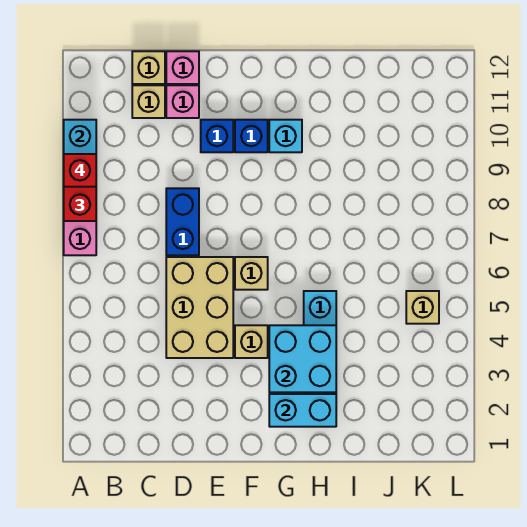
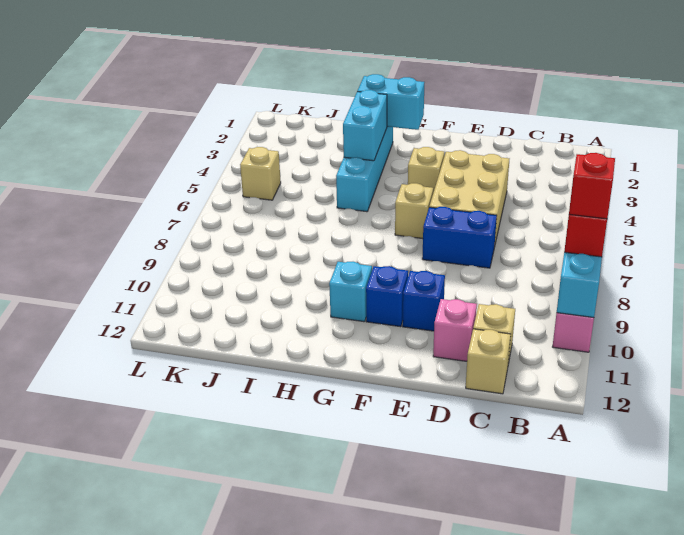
blue 1x2 brick [166,188,199,255] -> blue 1x2 brick turned to [422,207,497,268]
pink 1x1 brick [166,51,199,84] -> none
cyan 2x2 brick [269,325,336,392] -> cyan 1x2 brick [343,90,387,161]

